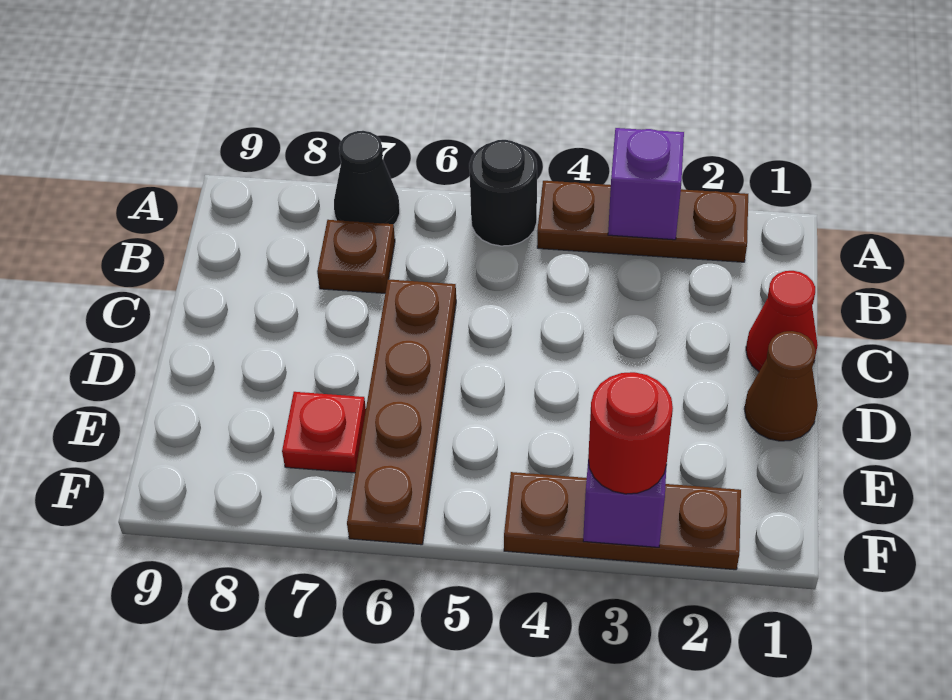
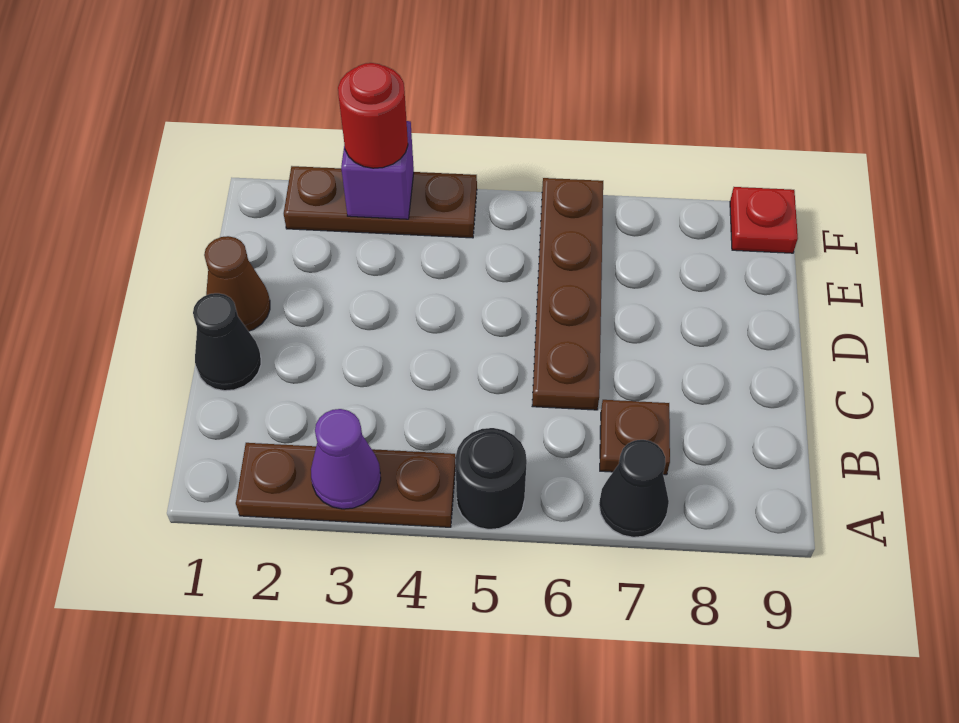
purple 1x1 brick [608,128,684,240] -> purple 1x1 cone [311,409,381,509]
red 1x1 cone [746,271,818,372] -> black 1x1 cone [193,293,261,391]
red 1x1 plate [282,392,366,473] -> red 1x1 plate moved to [730,187,798,253]

